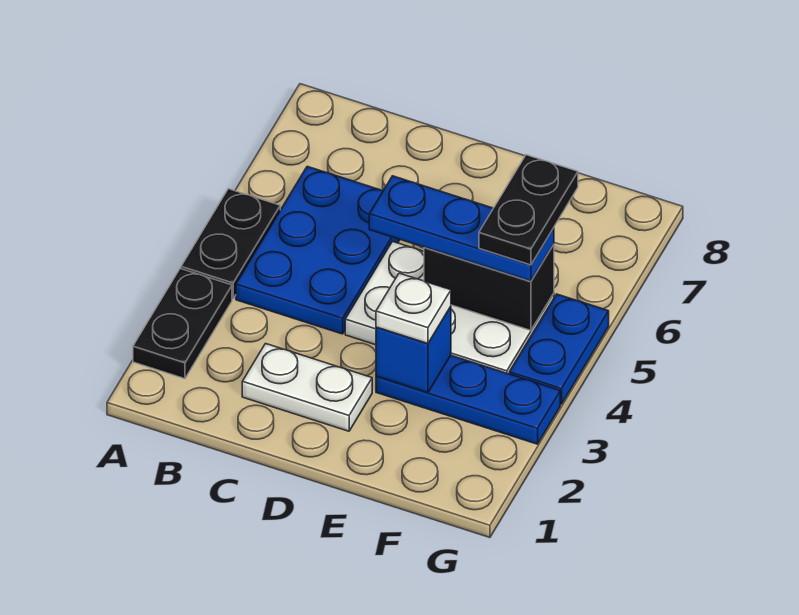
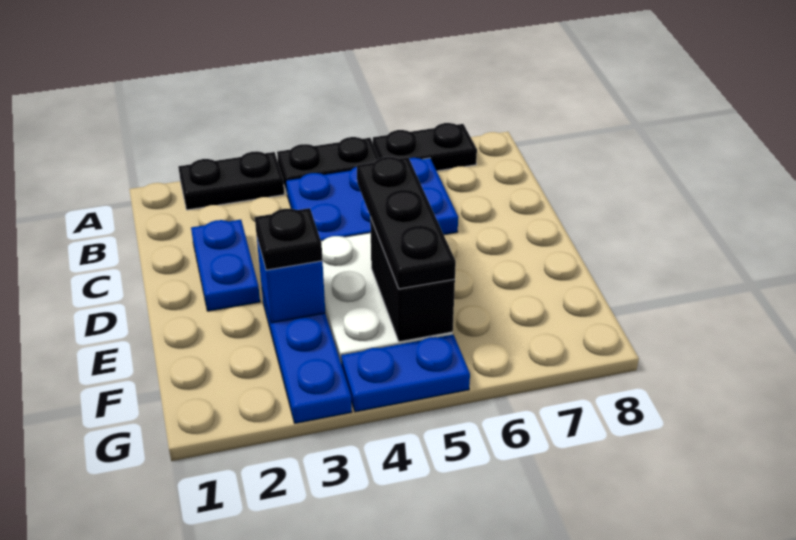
white 1x2 plate [242,344,372,431] -> blue 1x2 plate [191,220,260,311]
blue 1x3 plate [369,176,554,281] -> black 1x3 plate [357,157,456,289]
white 1x1 plate [376,273,451,343] -> black 1x1 plate [255,208,323,270]
black 1x2 plate [479,155,578,265] -> black 1x2 plate moved to [373,123,477,171]

